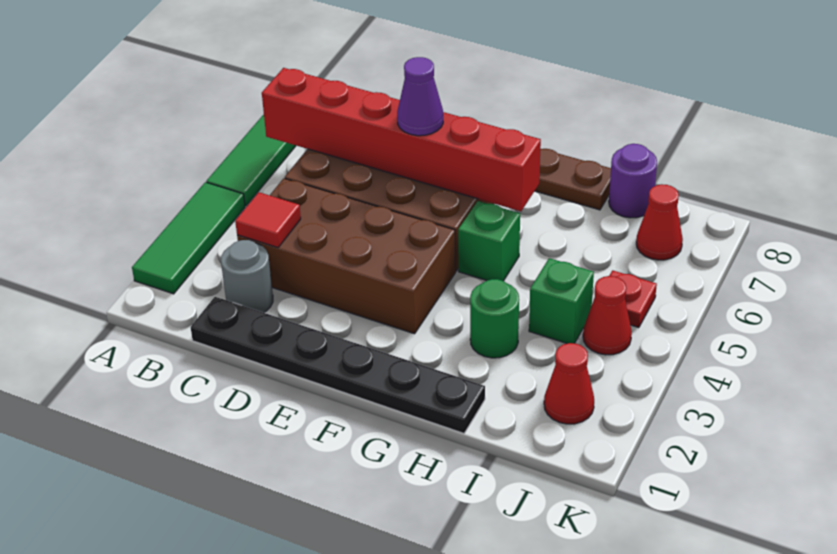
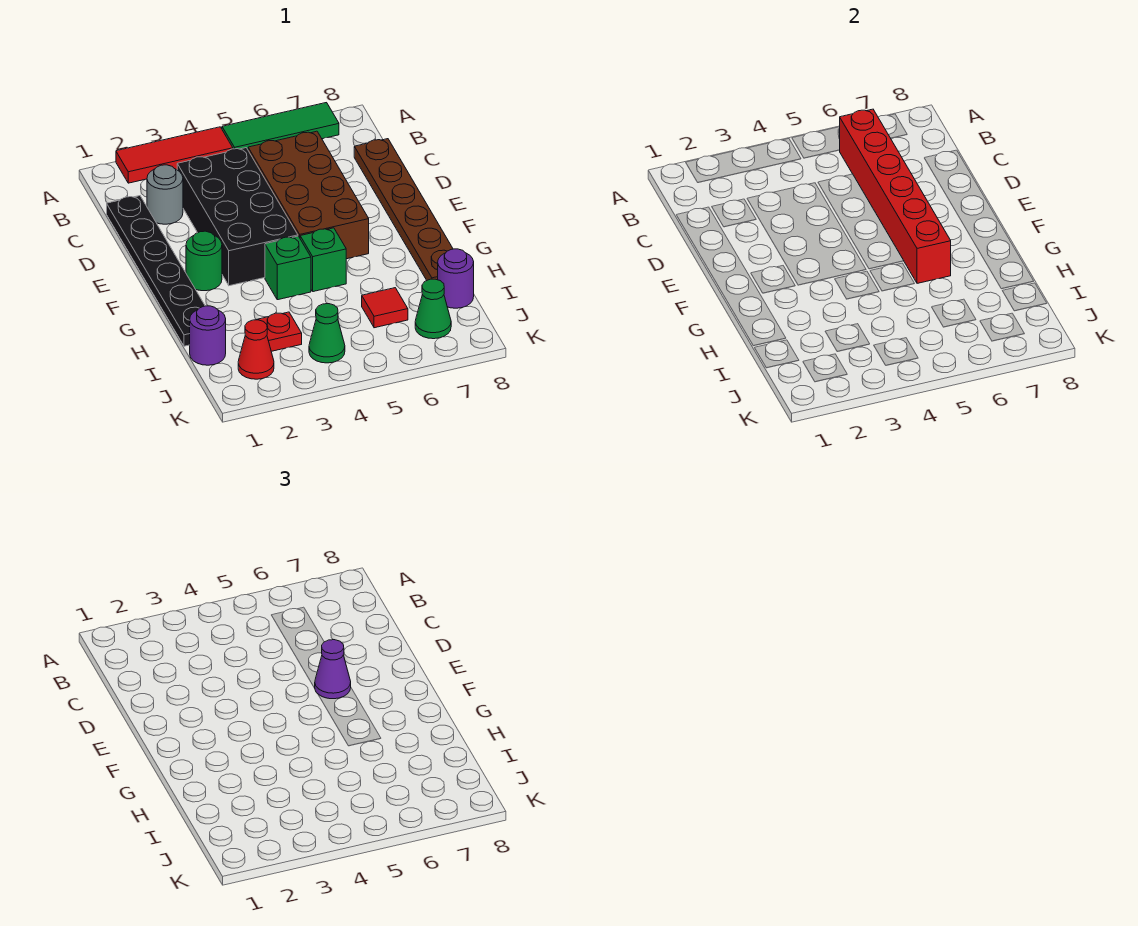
green 1x3 tile [132,182,245,294] -> red 1x3 tile [116,127,233,183]
brown 2x4 brick [237,178,456,334] -> black 2x4 brick [177,148,298,286]
red 1x1 tile [235,192,301,248] -> red 1x1 tile moved to [362,288,408,328]
green 1x1 round brick [470,279,519,358] -> green 1x1 round brick moved to [186,231,222,291]
none -> purple 1x1 round brick [190,306,226,365]
green 1x1 brick [529,258,594,343] -> green 1x1 brick moved to [265,236,311,300]
red 1x1 cone [583,276,632,355] -> green 1x1 cone [309,304,345,363]
red 1x1 plate [609,270,657,328] -> red 1x1 plate moved to [257,312,302,351]
red 1x1 cone [636,184,683,260] -> green 1x1 cone [415,279,451,339]

